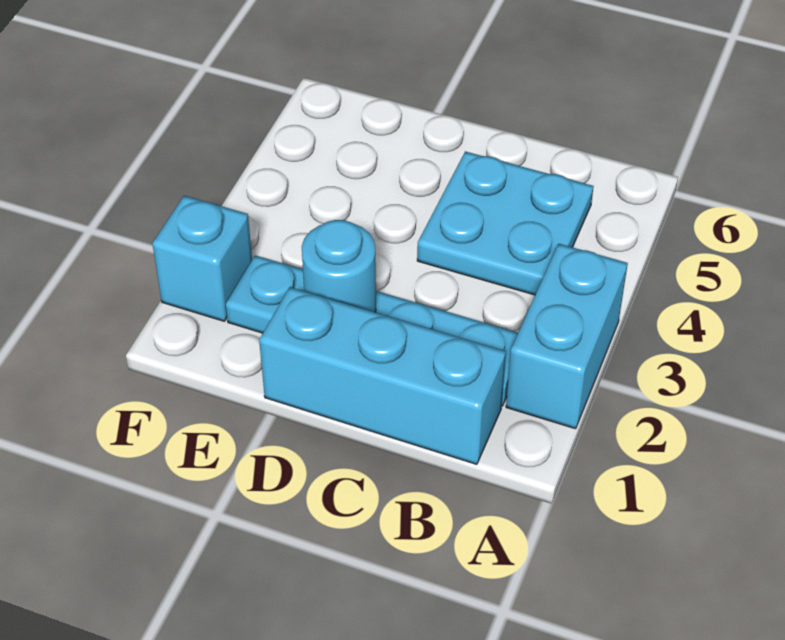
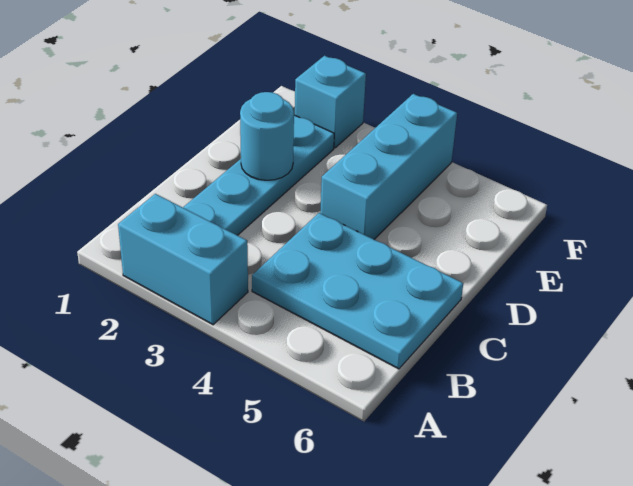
cyan 1x3 brick [259,287,506,464] -> cyan 1x3 brick moved to [320,94,457,239]
cyan 2x2 plate [417,151,594,295] -> cyan 2x3 plate [252,213,463,369]

